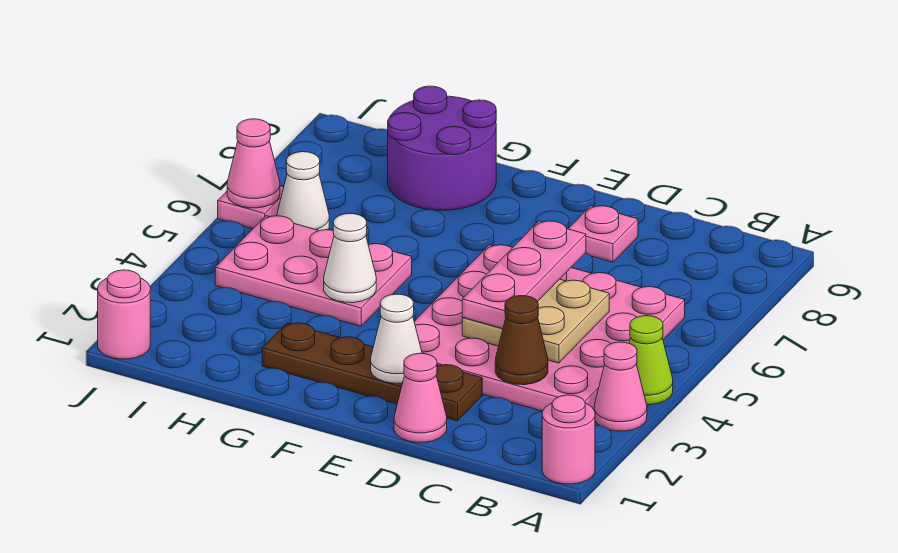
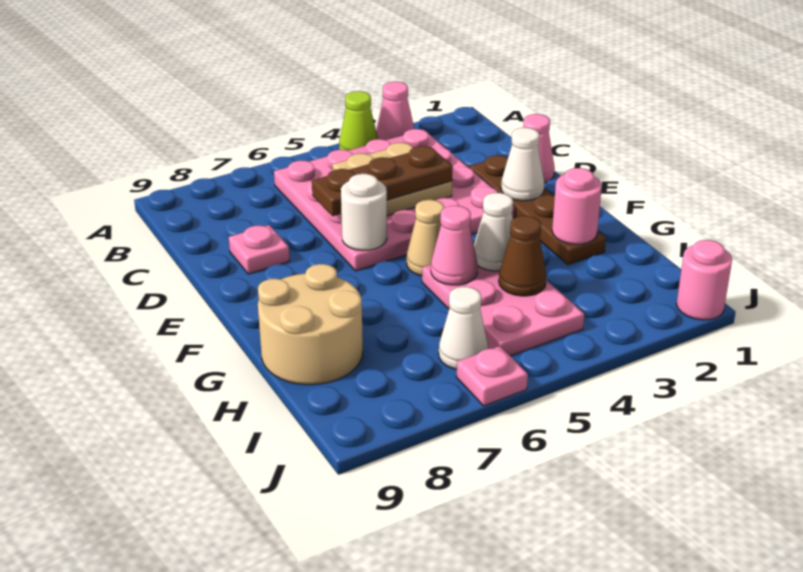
pink 1x1 round brick [542,395,595,484] -> pink 1x1 round brick moved to [552,168,602,244]
brown 1x1 cone [495,296,548,385] -> brown 1x1 cone moved to [499,216,547,296]
pink 1x3 plate [462,221,586,329] -> brown 1x3 plate [312,146,453,216]
none -> white 1x1 round brick [341,174,387,251]
none -> tan 1x1 cone [407,200,444,276]
purple 2x2 round brick [388,86,496,210] -> tan 2x2 round brick [258,264,363,385]
pink 1x1 cone [227,119,280,208] -> pink 1x1 cone moved to [431,206,478,285]

